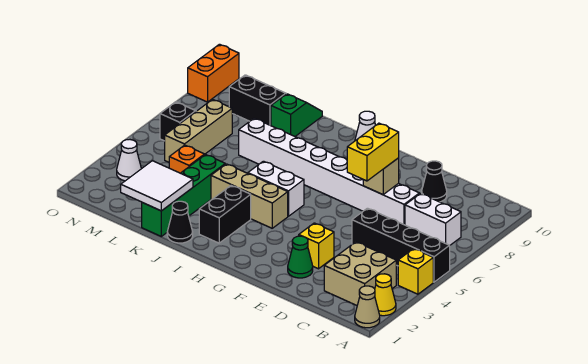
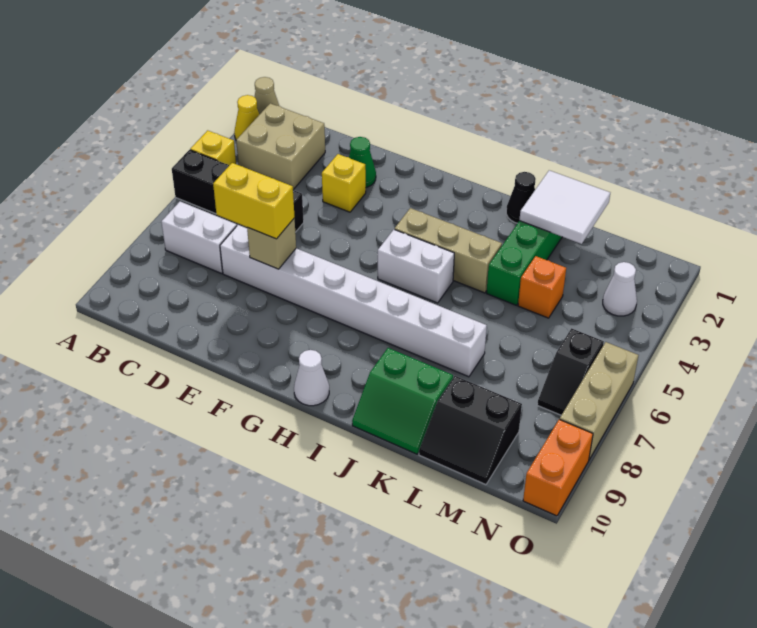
black 1x1 cone [422,161,447,202] -> none
yellow 1x2 brick [347,123,399,181] -> yellow 1x2 brick turned to [213,163,295,239]
black 1x2 brick [199,186,251,243] -> none
green 1x2 slope [271,94,322,136] -> green 2x2 slope [352,348,453,454]
tan 1x3 brick [165,100,232,162] -> tan 1x3 brick moved to [560,342,638,459]

